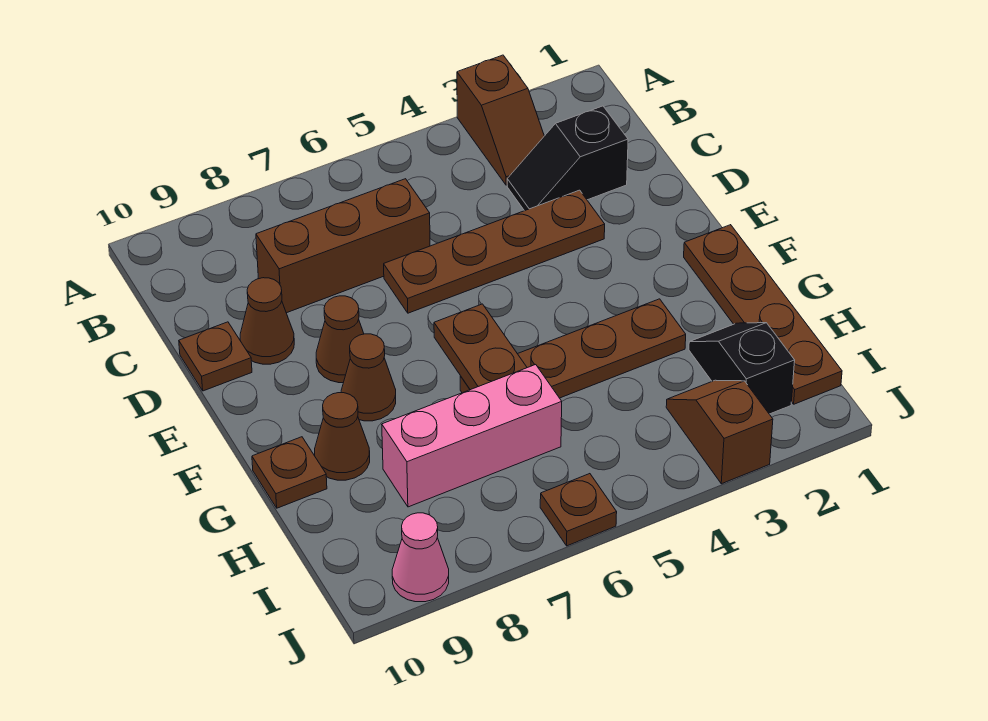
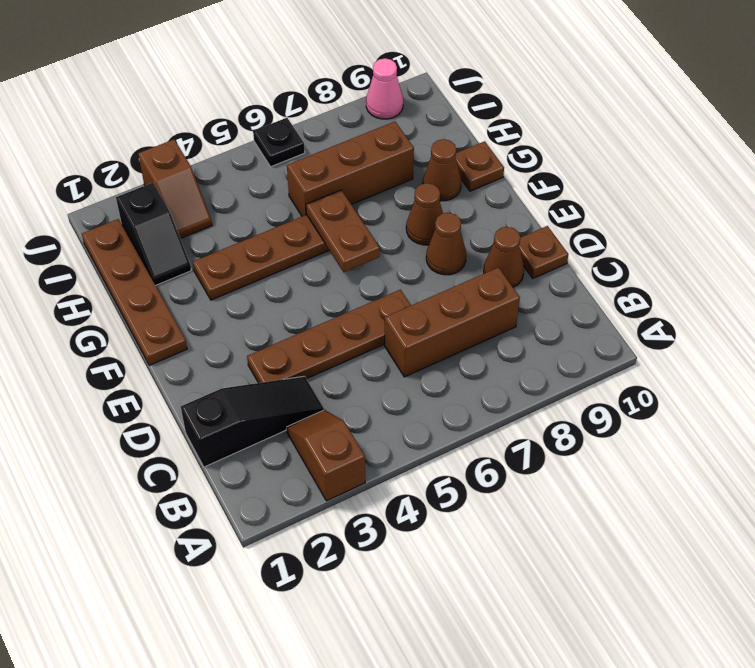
black 1x2 slope [507,106,628,211] -> black 1x3 slope [181,376,324,467]
pink 1x3 brick [382,365,562,507] -> brown 1x3 brick [287,122,414,216]
brown 1x1 plate [540,474,617,546] -> black 1x1 plate [253,118,305,167]

